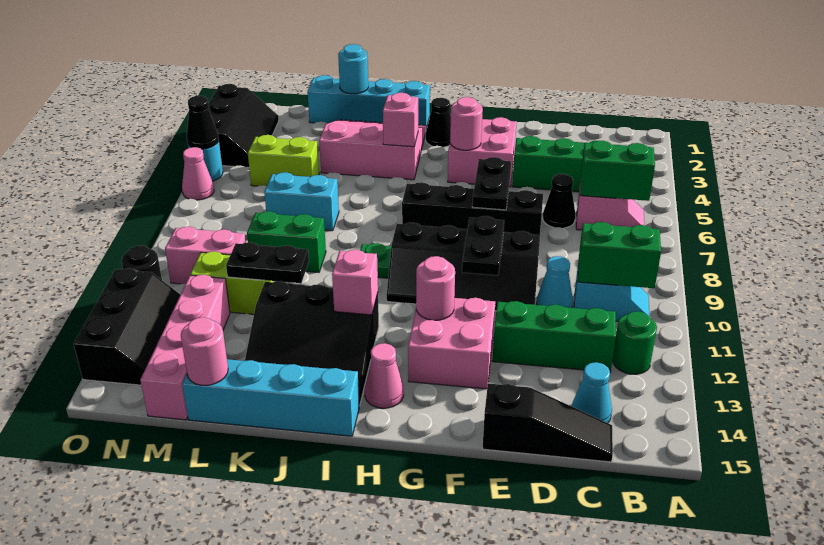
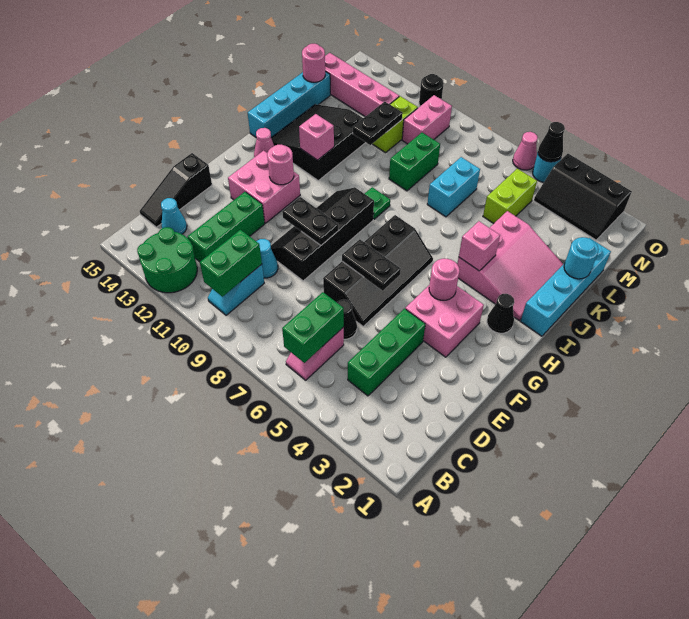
green 1x1 round brick [613,311,657,374] -> green 2x2 round brick [137,227,197,293]
black 2x3 slope [74,268,180,385] -> none

